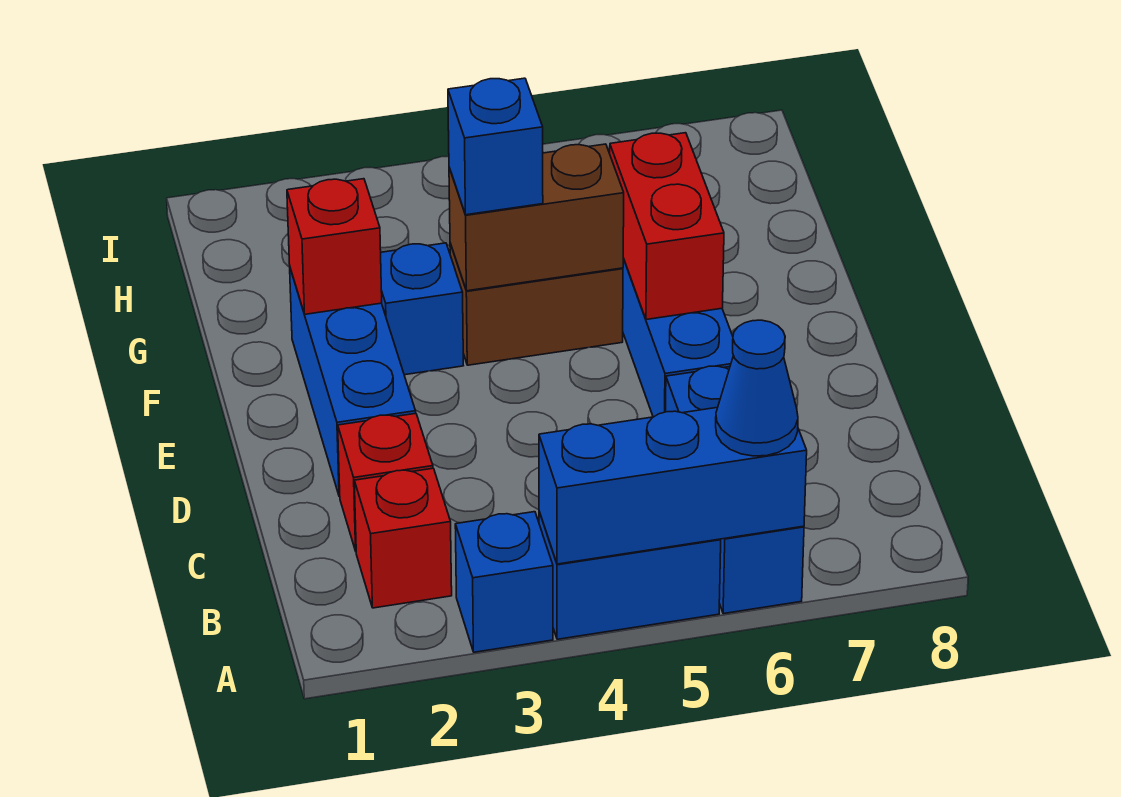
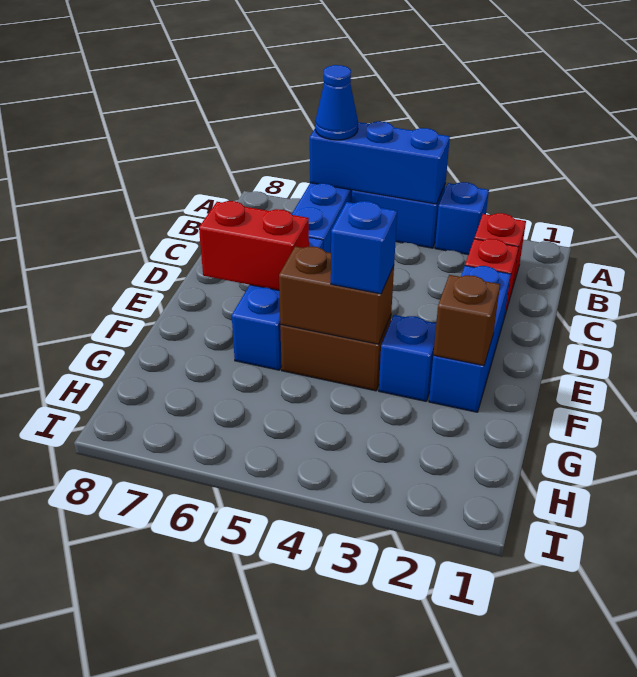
red 1x2 brick [610,133,724,320] -> red 1x2 brick turned to [199,201,309,290]
red 1x1 brick [287,179,382,314] -> brown 1x1 brick [433,275,500,366]

